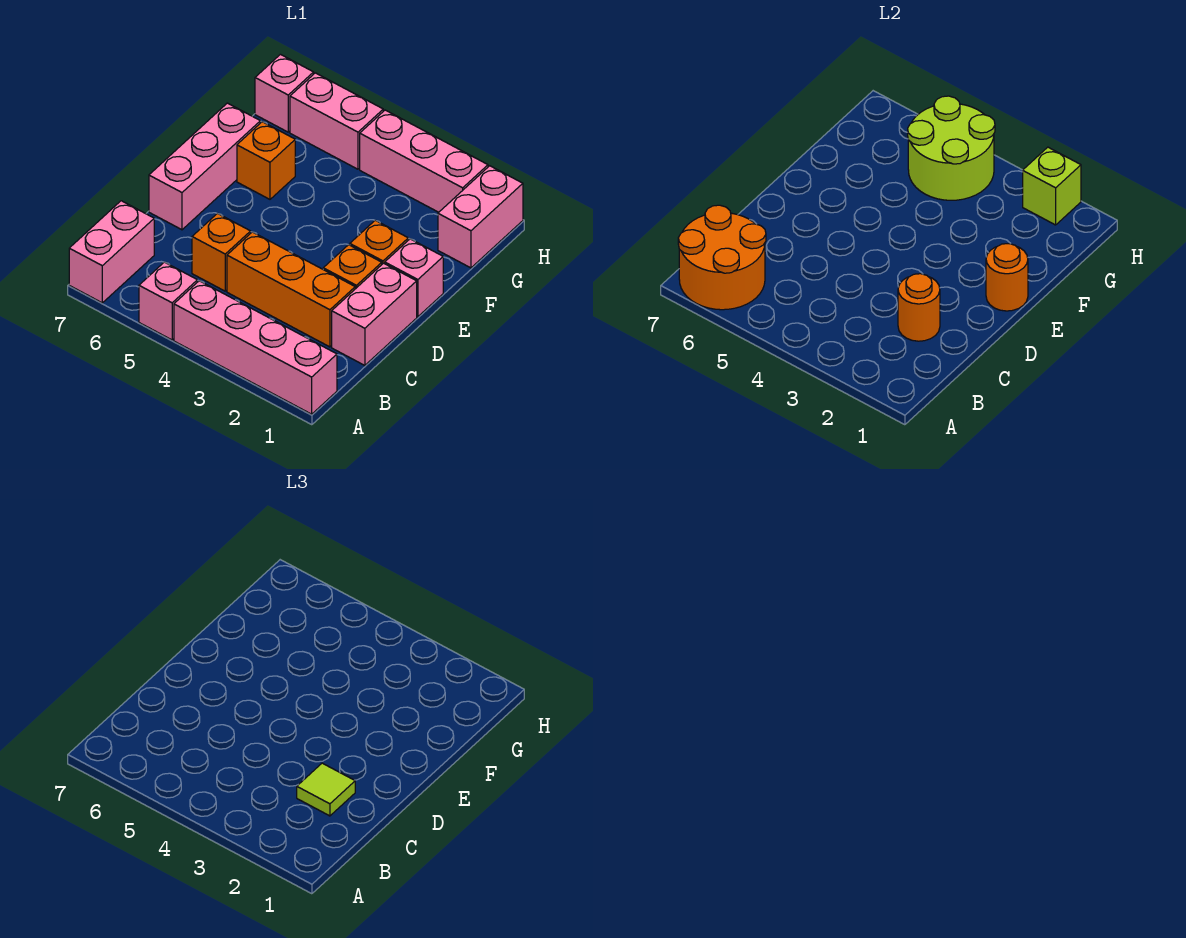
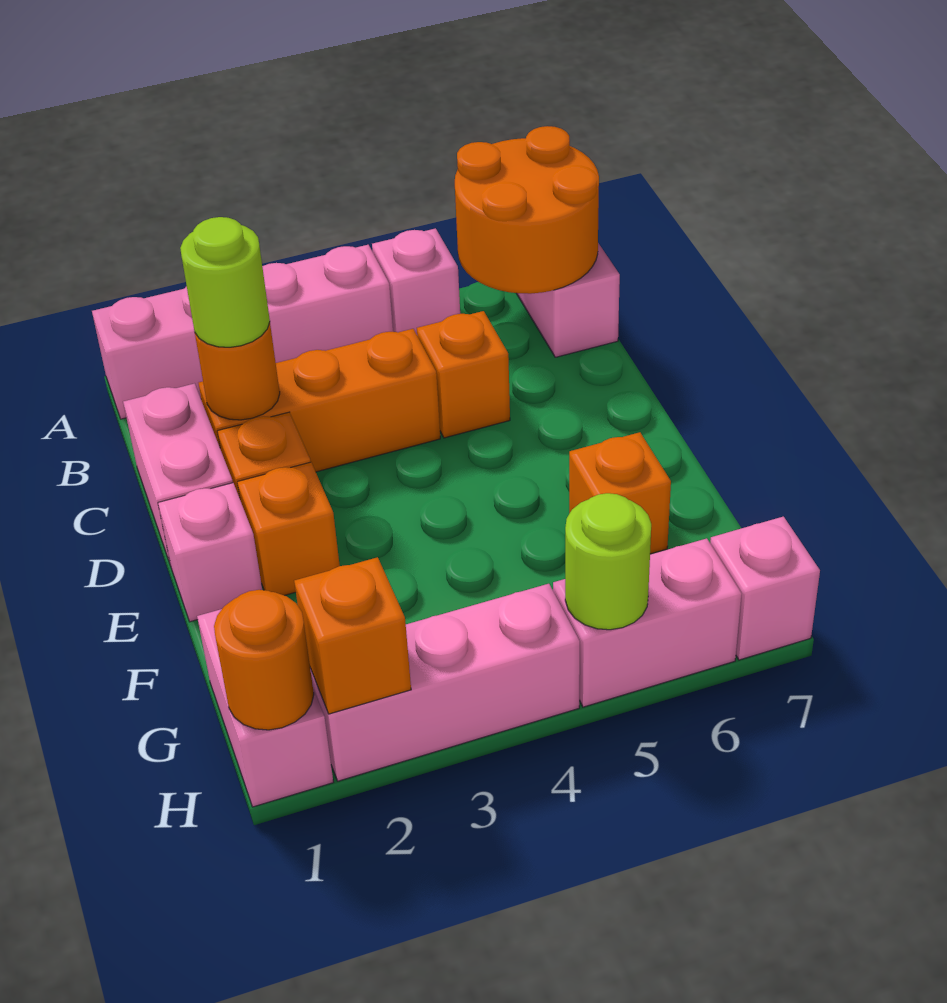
lime 1x1 tile [297,763,355,816] -> lime 1x1 round brick [180,217,270,347]
pink 1x3 brick [149,103,260,230] -> none
orange 1x1 round brick [986,244,1028,311] -> orange 1x1 round brick moved to [214,590,314,730]
lime 2x2 round brick [908,96,995,200] -> lime 1x1 round brick [565,493,651,630]
lime 1x1 brick [1023,147,1081,225] -> orange 1x1 brick [294,557,411,714]

